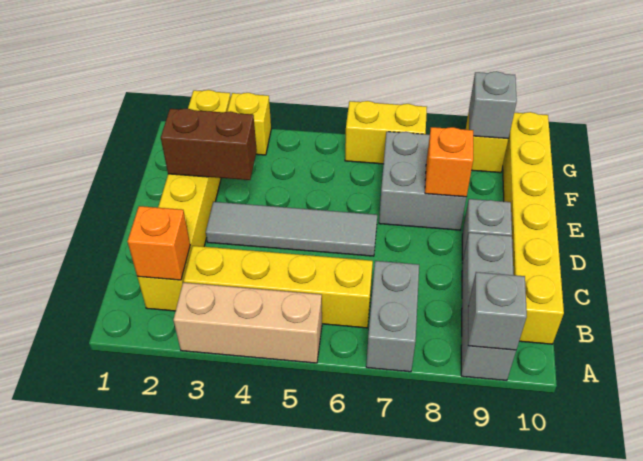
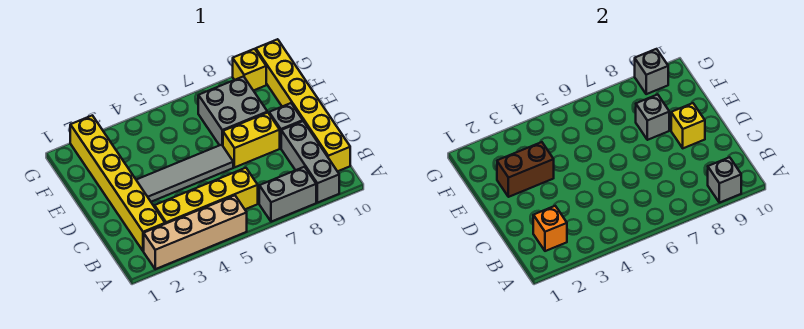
tan 1x3 brick [173,283,322,363] -> tan 1x4 brick [144,195,247,269]
grey 1x2 brick [366,261,419,372] -> grey 1x2 brick turned to [259,167,316,222]
orange 1x1 brick [425,127,473,197] -> grey 1x1 brick [636,95,669,140]
yellow 1x1 brick [227,93,271,155] -> yellow 1x1 brick moved to [671,103,705,148]
yellow 1x2 brick [345,101,427,164] -> yellow 1x2 brick moved to [223,113,280,167]

